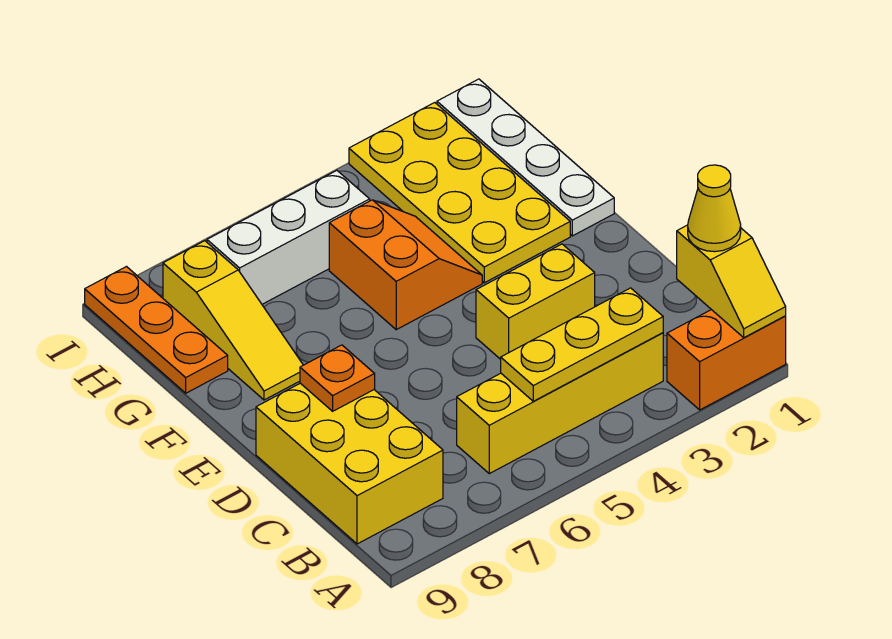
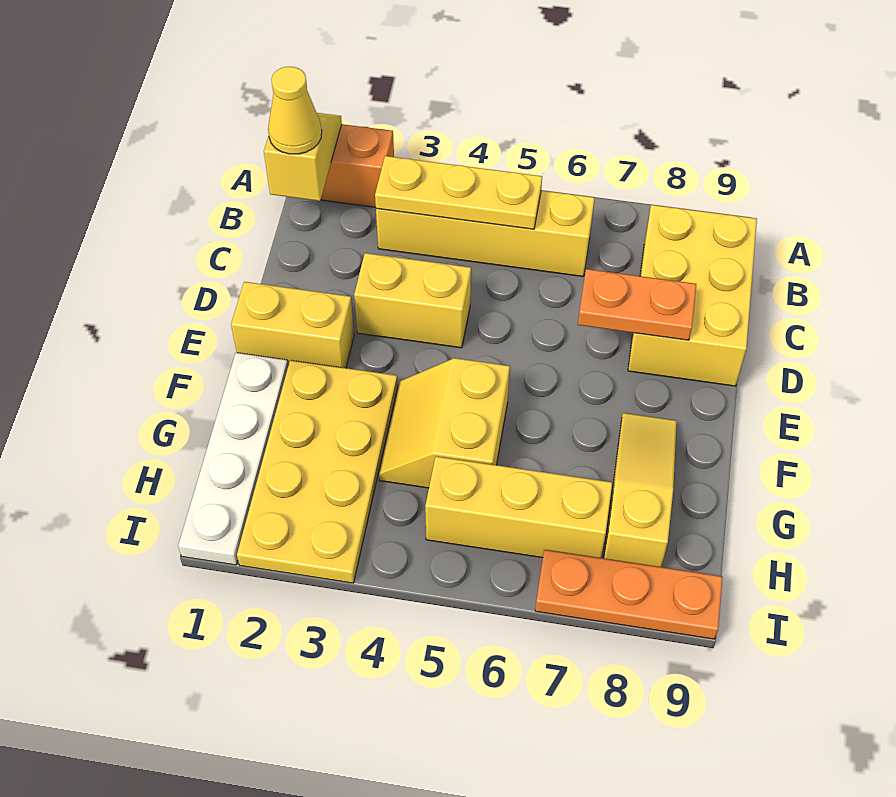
orange 1x1 plate [300,345,375,411] -> orange 1x2 plate [578,269,696,340]
none -> yellow 1x2 brick [231,282,354,368]
orange 2x2 slope [329,200,482,330] -> yellow 2x2 slope [379,358,510,488]
orange 1x3 plate [85,267,228,393] -> orange 1x3 plate turned to [535,550,723,639]
white 1x3 brick [207,170,370,304] -> yellow 1x3 brick [425,457,612,558]

